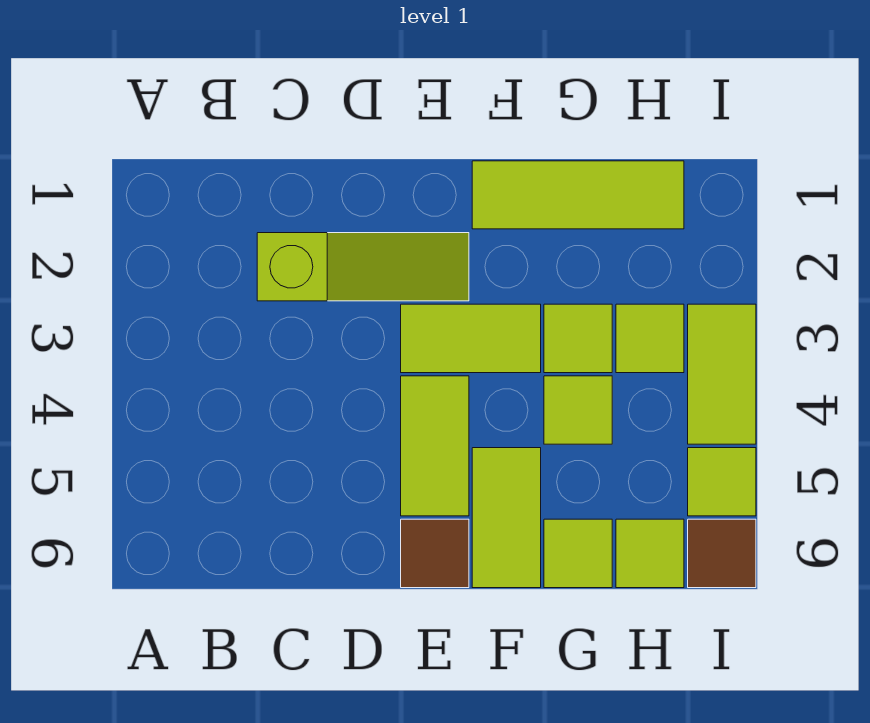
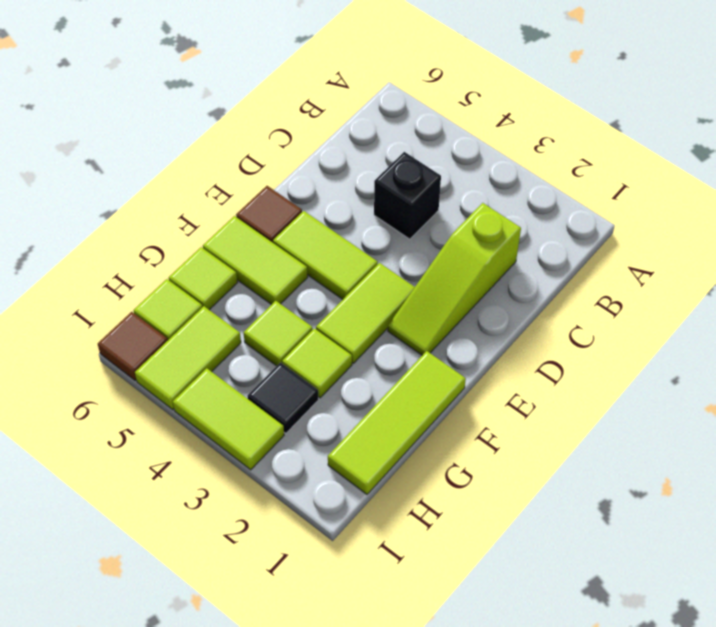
none -> black 1x1 brick [374,152,441,239]
lime 1x1 tile [616,304,684,373] -> black 1x1 tile [247,362,319,433]
lime 1x1 tile [688,448,756,516] -> lime 1x2 tile [135,306,241,410]

